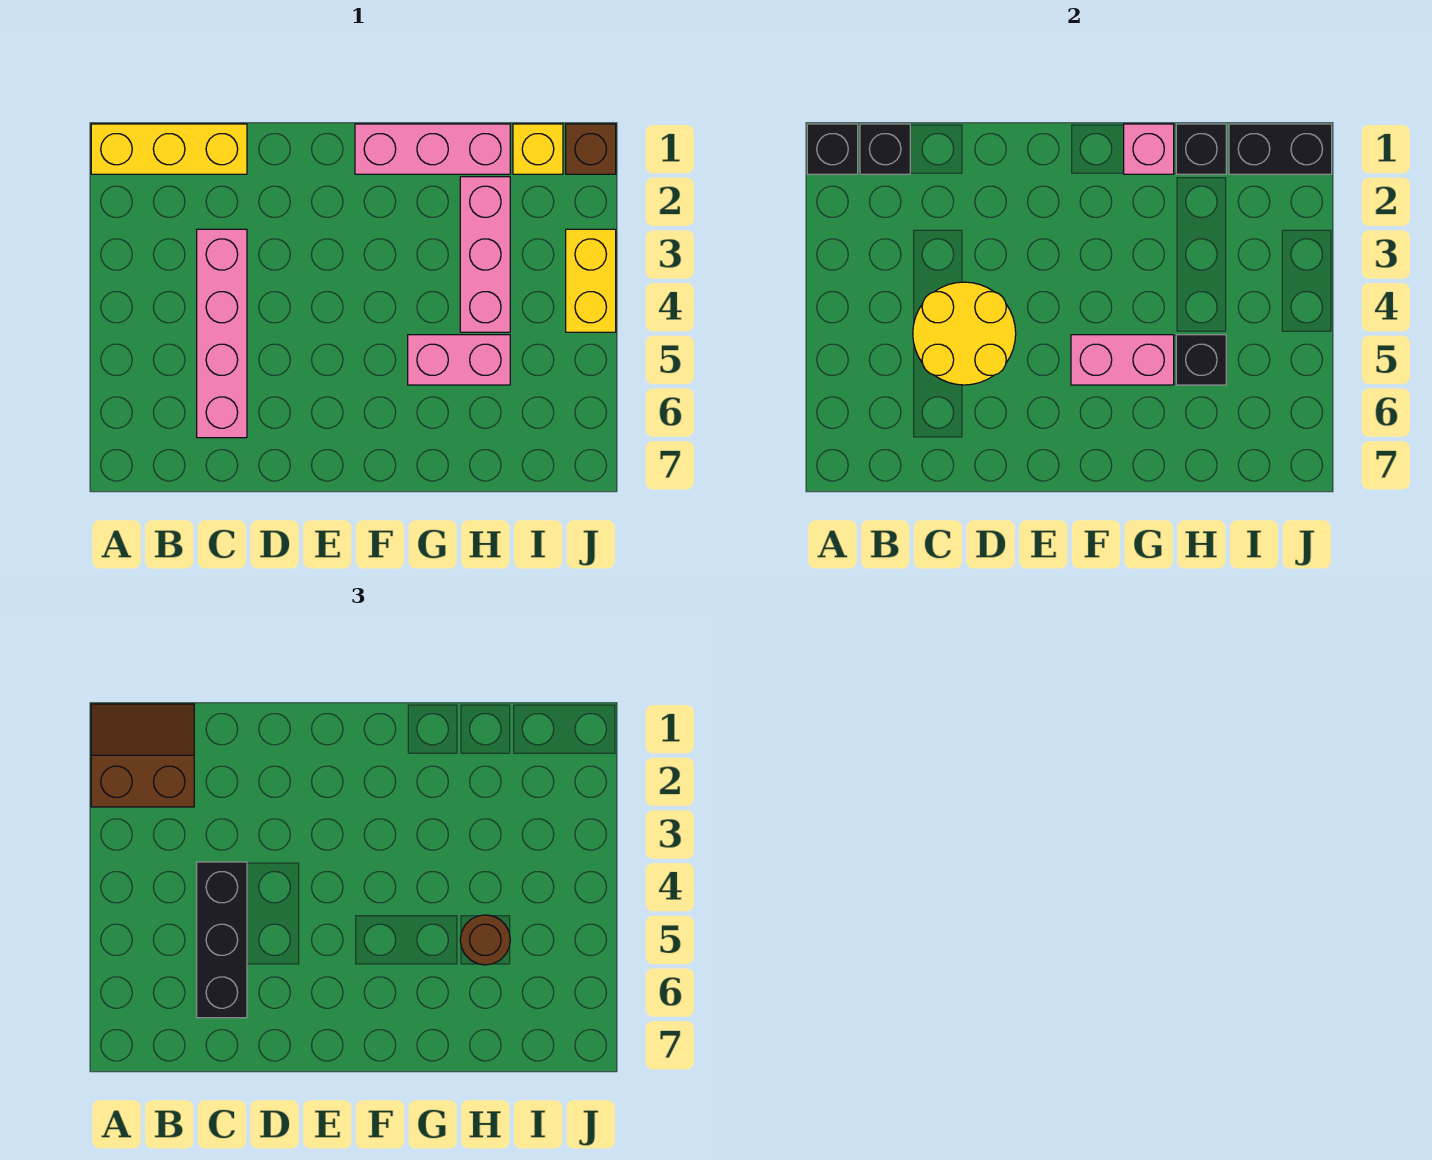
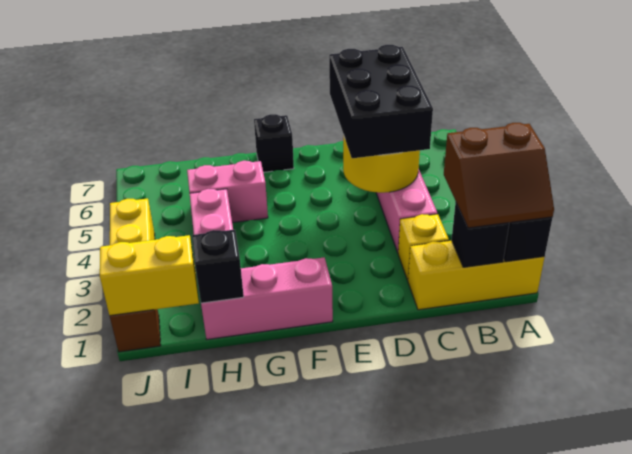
black 1x3 brick [197,862,247,1018] -> black 2x3 brick [329,45,433,158]
pink 1x2 brick [1071,335,1174,385] -> none
pink 1x1 brick [1124,124,1174,174] -> none
black 1x1 brick [1176,335,1226,385] -> black 1x1 brick moved to [254,114,294,172]
brown 1x1 round brick [460,915,510,965] -> none
yellow 1x1 brick [513,124,563,174] -> yellow 1x1 brick moved to [398,214,449,280]
black 1x2 brick [1229,124,1332,174] -> yellow 1x2 brick [100,235,199,316]

